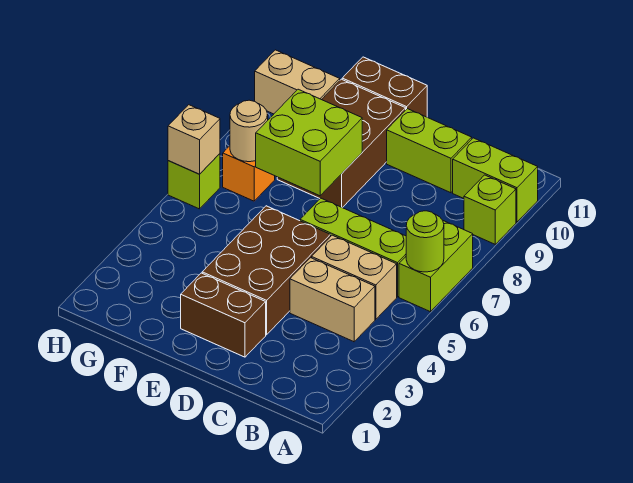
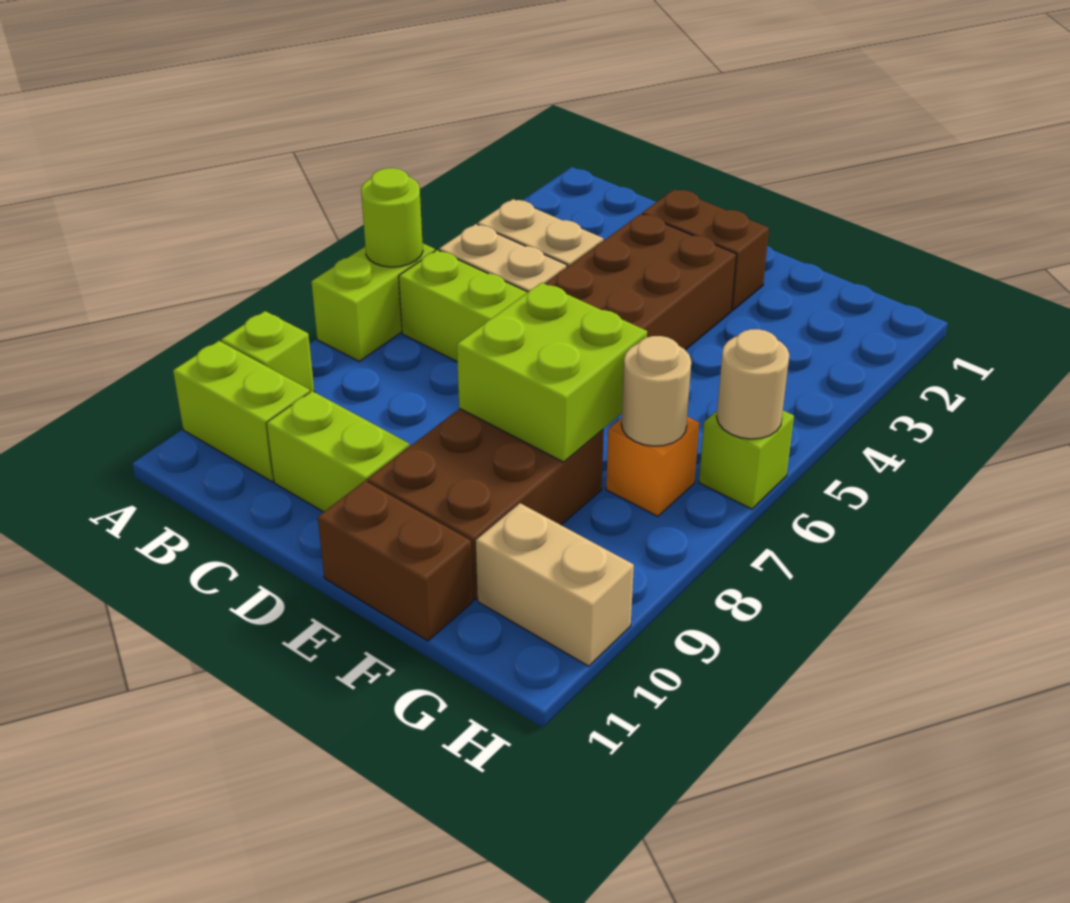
tan 1x1 brick [168,105,220,174] -> tan 1x1 round brick [717,329,789,439]

